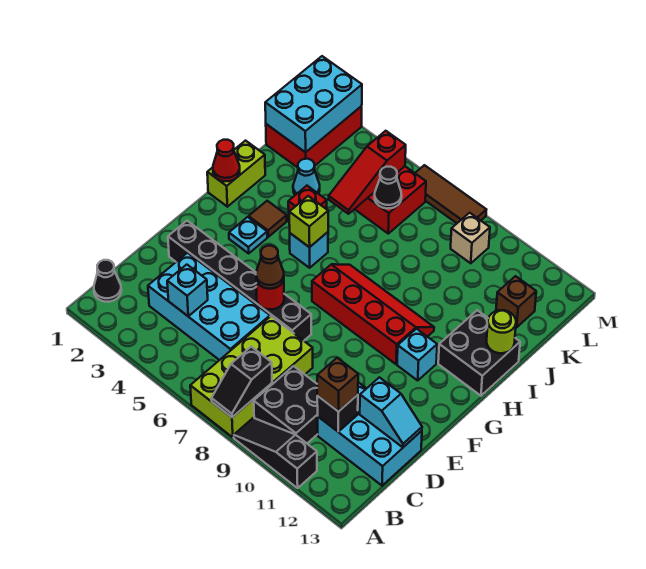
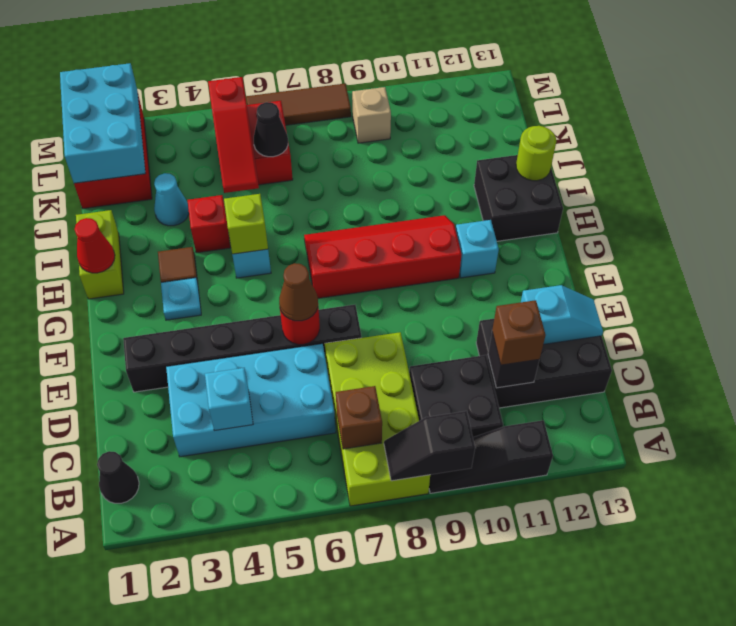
black 1x2 slope [211,347,272,417] -> black 1x2 slope turned to [384,411,475,481]
cyan 2x3 brick [318,382,422,486] -> black 2x3 brick [476,319,612,408]
brown 1x1 brick [496,276,536,327] -> brown 1x1 brick moved to [336,386,382,449]

